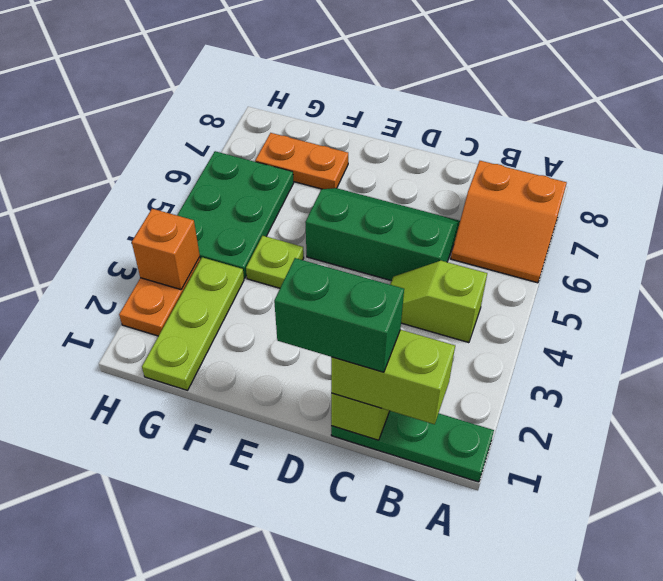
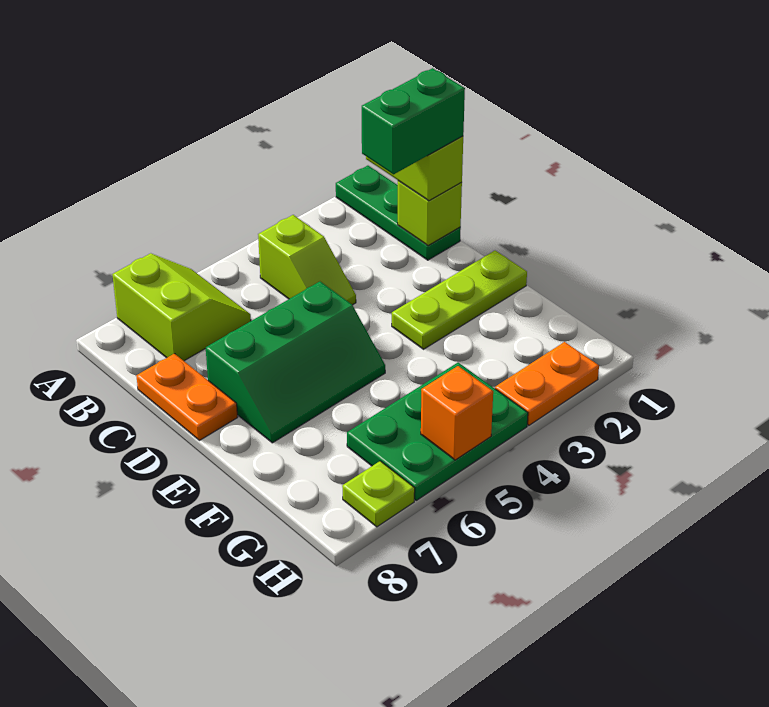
orange 2x2 slope [451,161,567,283] -> lime 2x2 slope [112,253,251,361]
green 1x2 brick [274,258,404,372] -> green 1x2 brick turned to [362,68,465,174]
green 2x3 slope [305,188,460,281] -> green 2x3 slope turned to [206,282,385,443]
lime 1x1 plate [246,236,304,288] -> lime 1x1 plate moved to [342,461,415,527]
orange 1x2 plate [255,133,348,189] -> orange 1x2 plate moved to [136,354,238,440]
lime 1x3 plate [142,257,244,390] -> lime 1x3 plate moved to [392,251,527,349]
orange 1x1 brick [132,209,200,290] -> orange 1x1 brick moved to [421,366,493,460]

